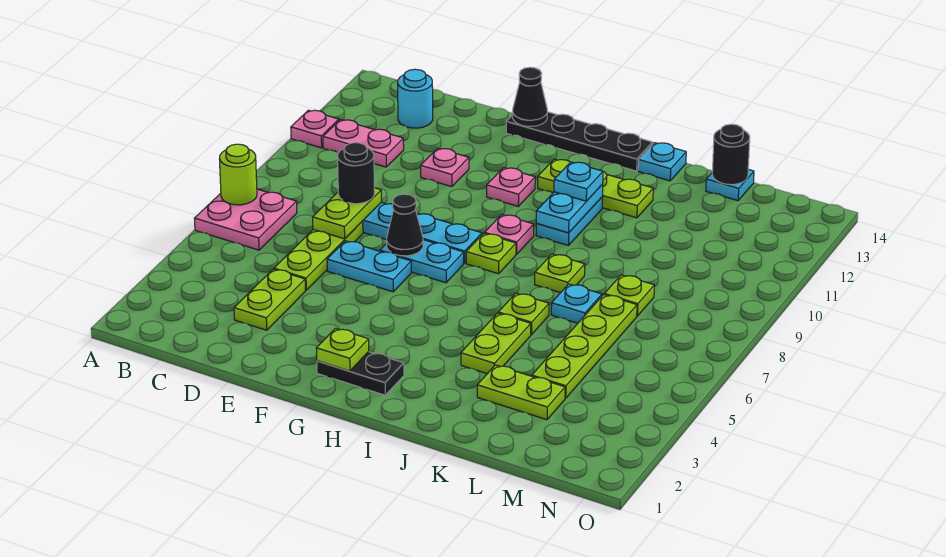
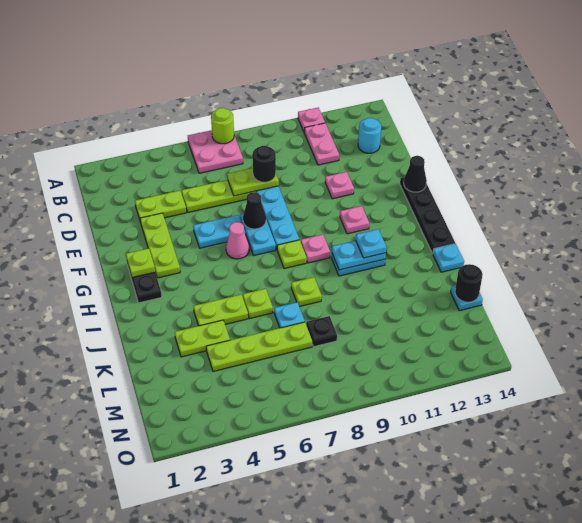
cyan 1x2 plate [327,241,411,292] -> cyan 1x2 plate turned to [193,215,245,248]
none -> pink 1x1 cone [226,222,249,259]
lime 1x3 plate [538,159,653,218] -> lime 1x3 plate moved to [140,213,180,278]
lime 1x2 plate [477,365,565,420] -> lime 1x2 plate turned to [175,320,230,357]
lime 1x1 plate [604,275,654,316] -> black 1x1 plate [306,316,337,347]

